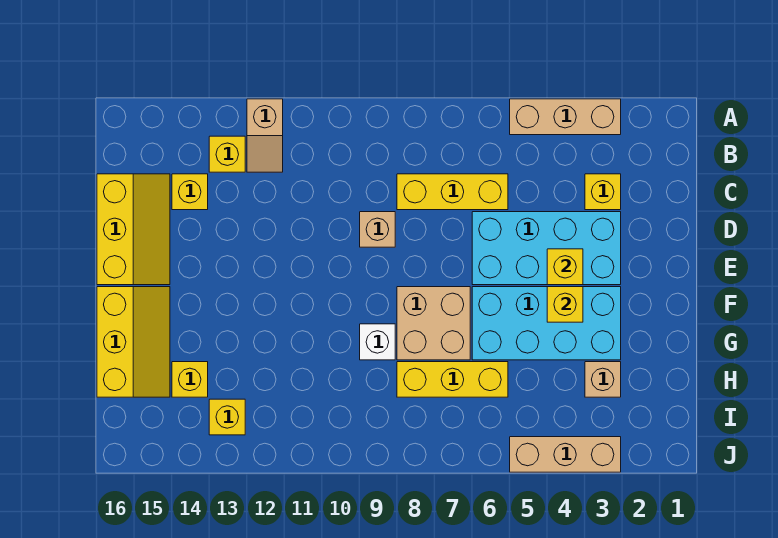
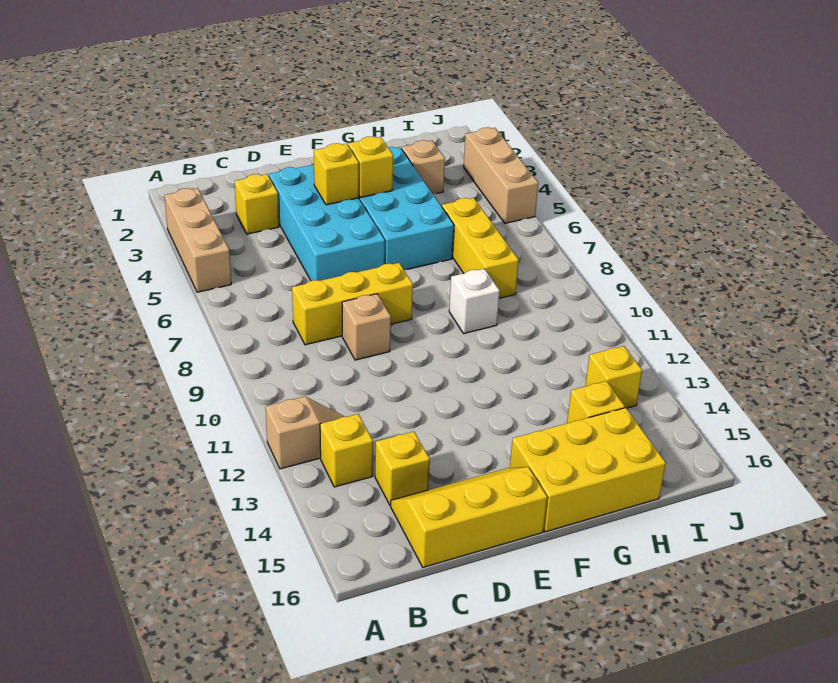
yellow 1x3 brick [397,174,508,210] -> yellow 1x3 brick turned to [292,263,413,345]
tan 2x2 brick [397,287,470,360] -> none
yellow 2x3 slope [97,287,170,397] -> yellow 2x3 brick [510,408,666,532]

